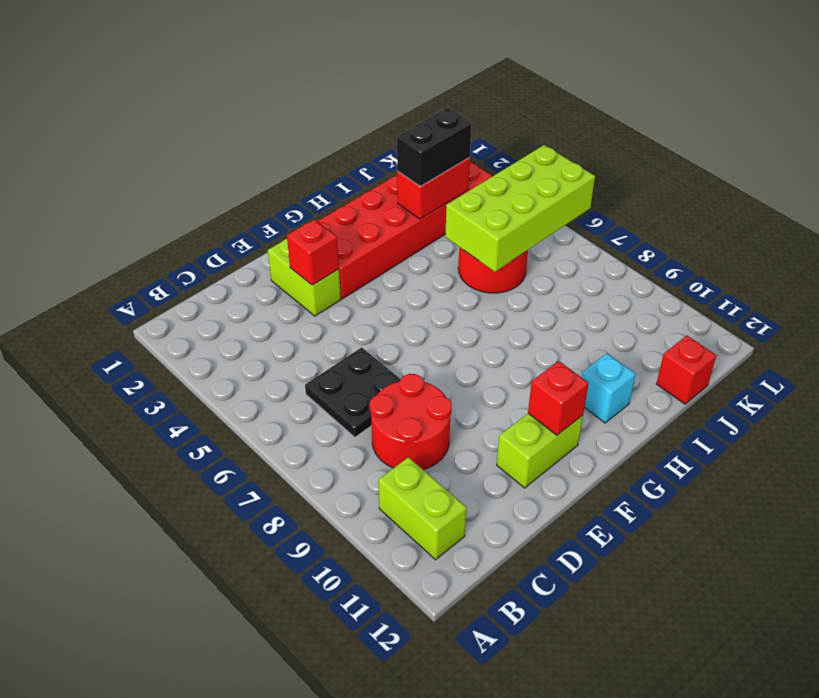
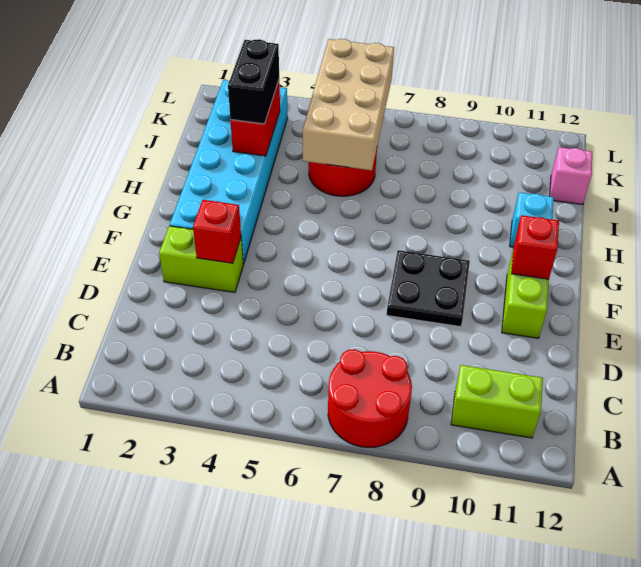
black 2x2 plate [305,347,401,437] -> black 2x2 plate moved to [387,250,470,327]
red 2x2 round brick [370,374,452,470] -> red 2x2 round brick moved to [328,349,412,447]
red 2x6 brick [317,162,492,299] -> cyan 2x6 brick [170,80,288,264]
lime 2x4 brick [445,145,595,272] -> tan 2x4 brick [303,39,394,171]
red 1x1 brick [657,336,716,404] -> pink 1x1 brick [550,147,592,205]

